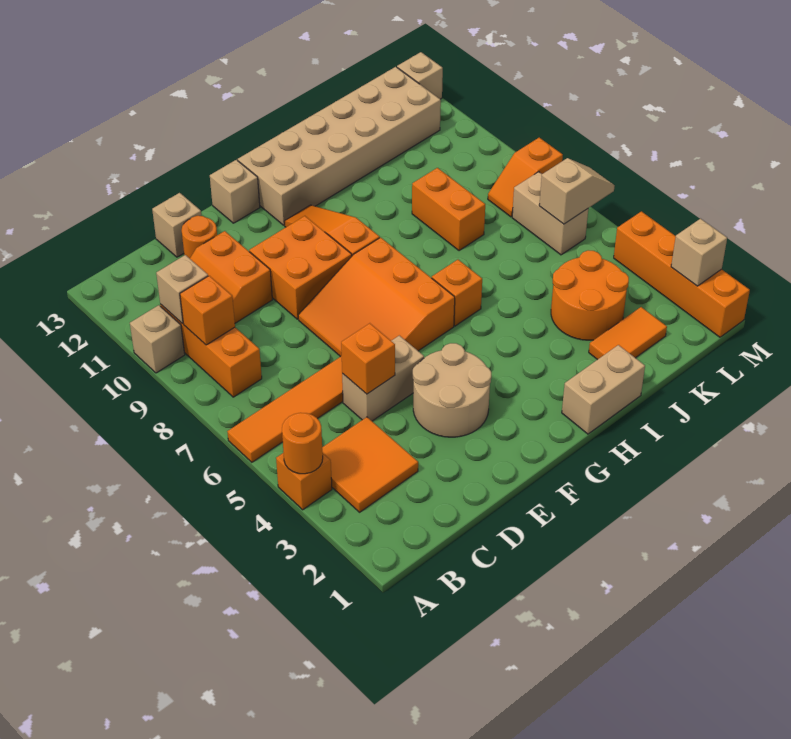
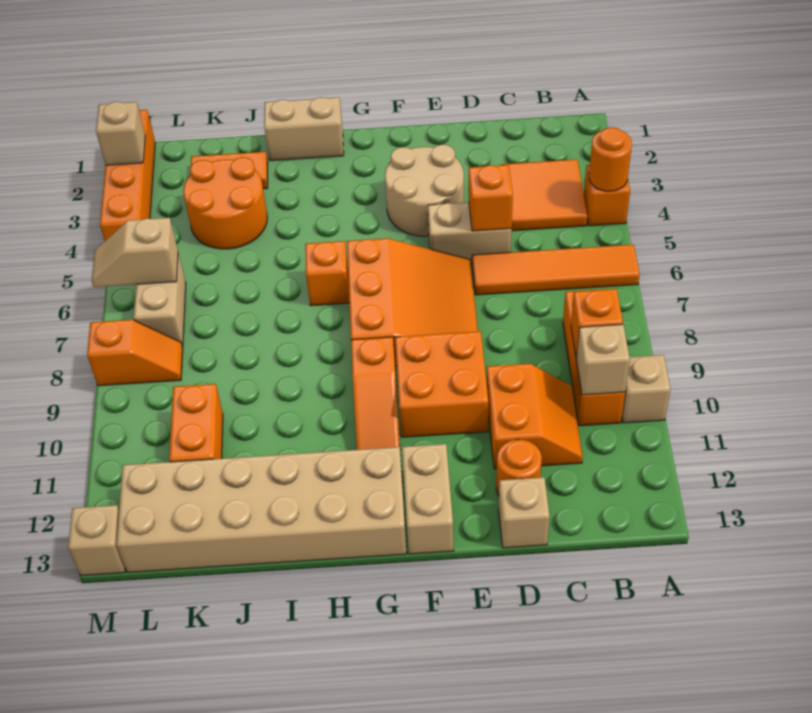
tan 1x1 brick [210,160,260,223] -> tan 1x2 brick [402,444,454,554]
orange 1x2 brick [412,168,485,251] -> orange 1x2 brick moved to [169,384,223,462]

